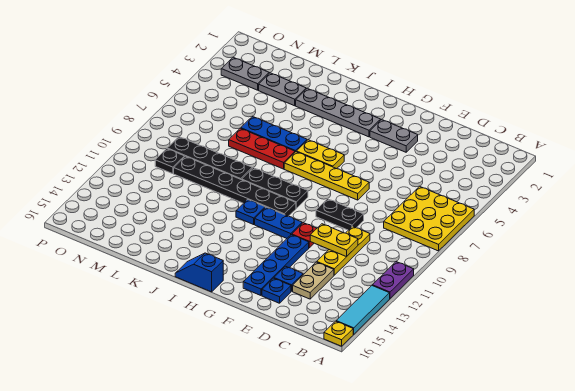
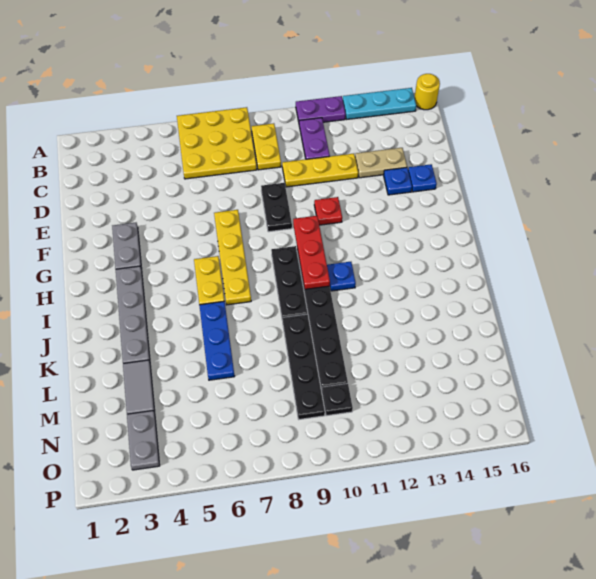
cyan 1x3 tile [336,286,390,334] -> cyan 1x3 plate [343,88,416,119]
yellow 1x1 plate [324,321,353,346] -> yellow 1x1 round brick [414,74,440,110]
none -> purple 1x2 plate [299,118,330,159]
yellow 1x2 plate [310,224,358,257] -> yellow 1x2 plate moved to [251,123,281,170]
blue 1x4 plate [243,235,309,295] -> none
blue 1x2 plate [255,207,302,238] -> none
blue 1x2 slope [175,253,223,292] -> none
red 1x3 plate [229,128,295,169] -> red 1x3 plate moved to [293,216,330,289]
grey 1x2 plate [259,73,306,106] -> grey 1x2 tile [123,360,155,414]

